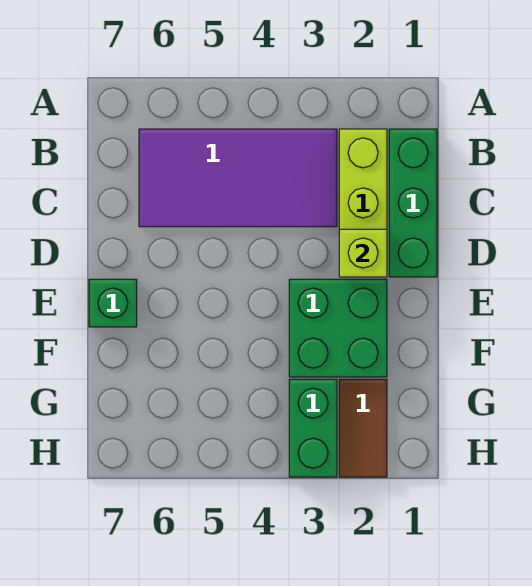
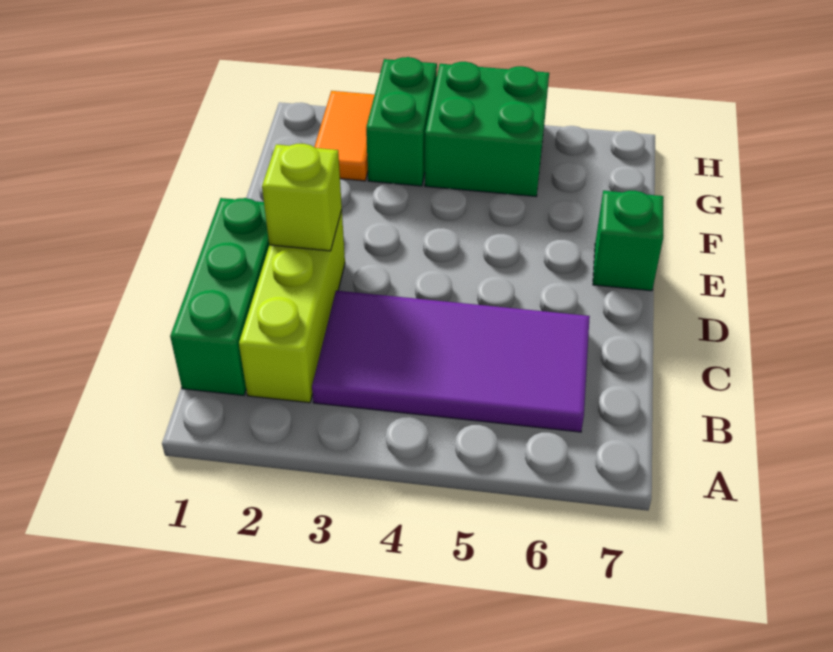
green 2x2 brick [289,279,387,377] -> green 2x2 brick moved to [425,62,549,197]
brown 1x2 tile [339,379,387,477] -> orange 1x2 tile [315,91,375,181]

